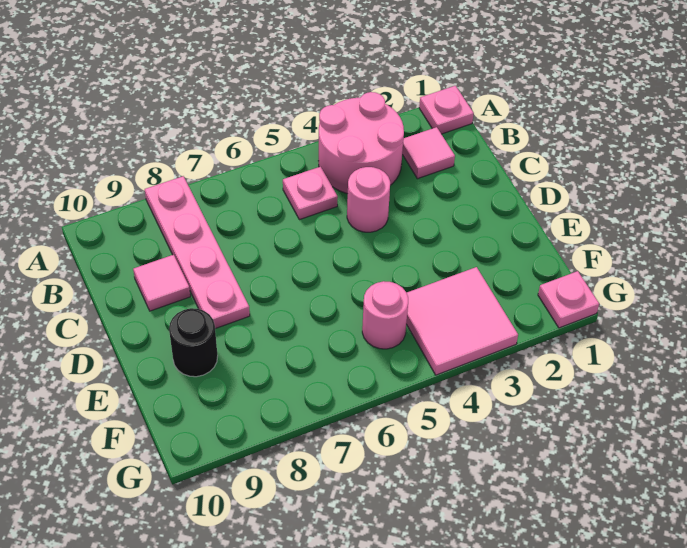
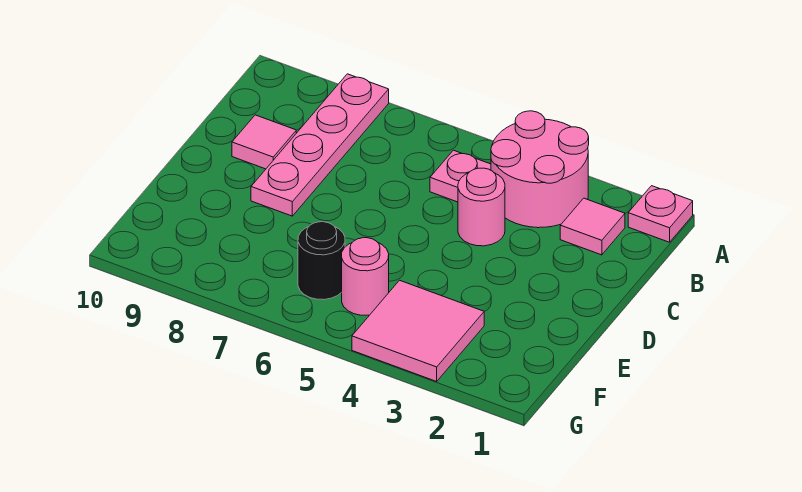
black 1x1 round brick [169,308,218,377] -> black 1x1 round brick moved to [298,222,345,300]
pink 1x1 plate [538,271,599,328] -> none

